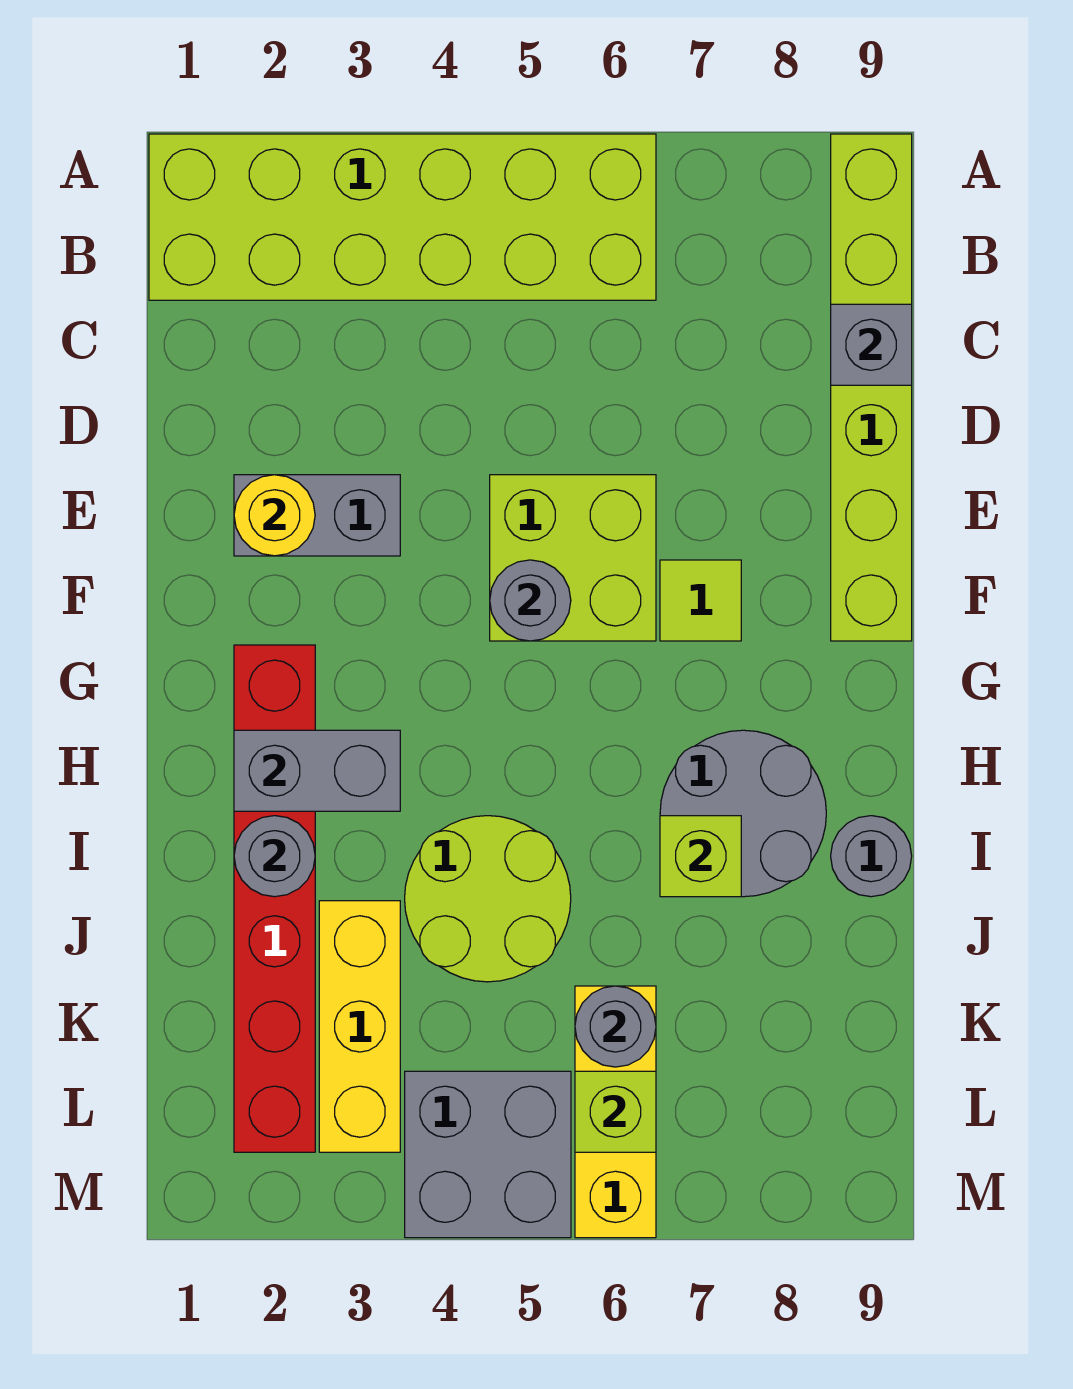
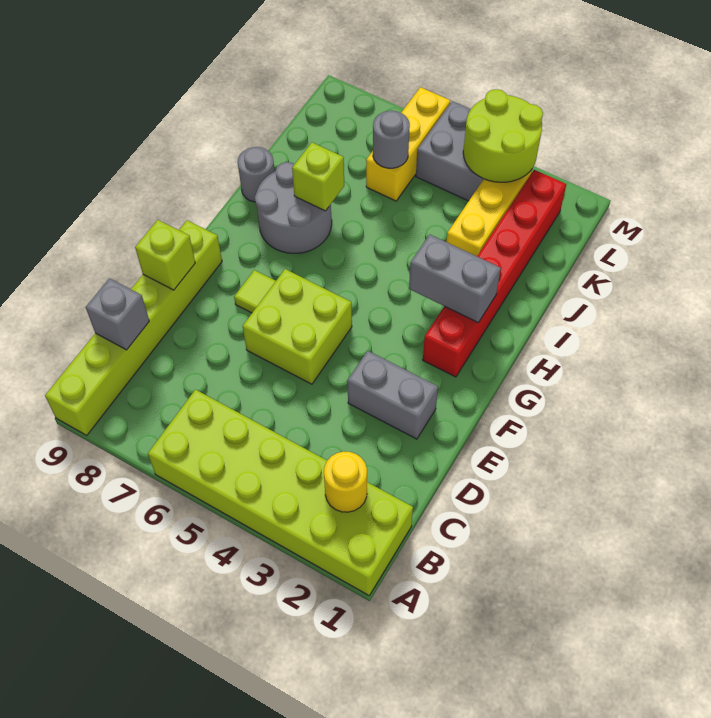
yellow 1x1 round brick [234,475,315,556] -> yellow 1x1 round brick moved to [324,451,367,512]
grey 1x1 round brick [490,560,571,641] -> none
grey 1x1 round brick [234,816,315,897] -> none
lime 2x2 round brick [405,816,571,982] -> lime 2x2 round brick moved to [463,89,543,182]
lime 1x1 brick [575,1071,656,1152] -> lime 1x1 brick moved to [135,220,195,290]

